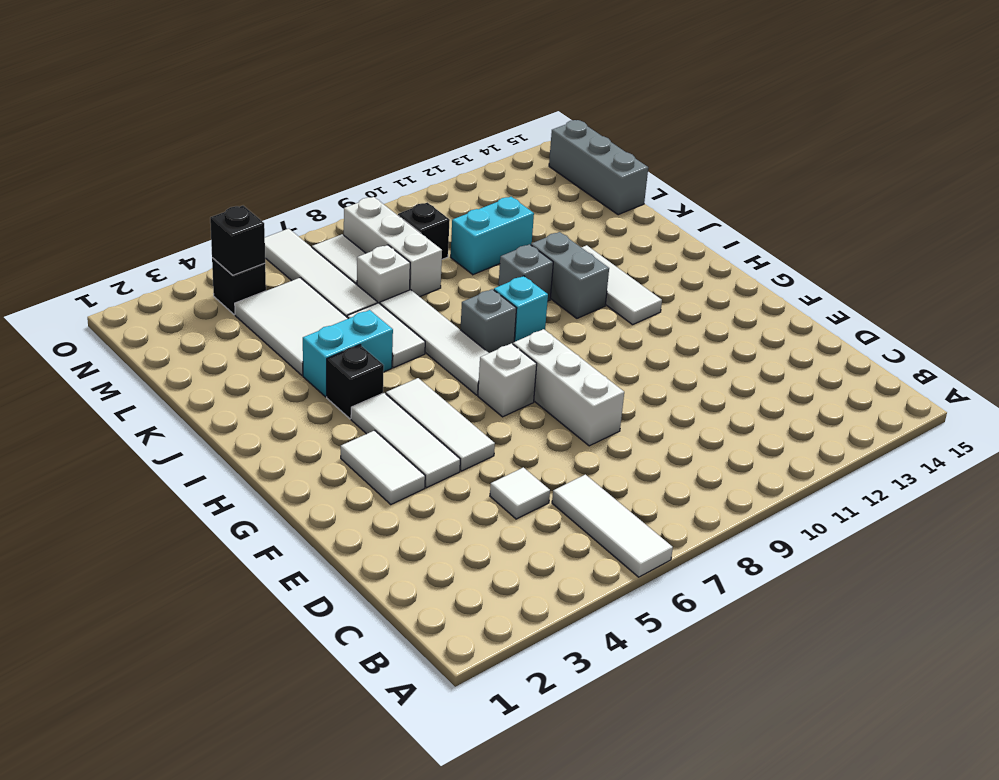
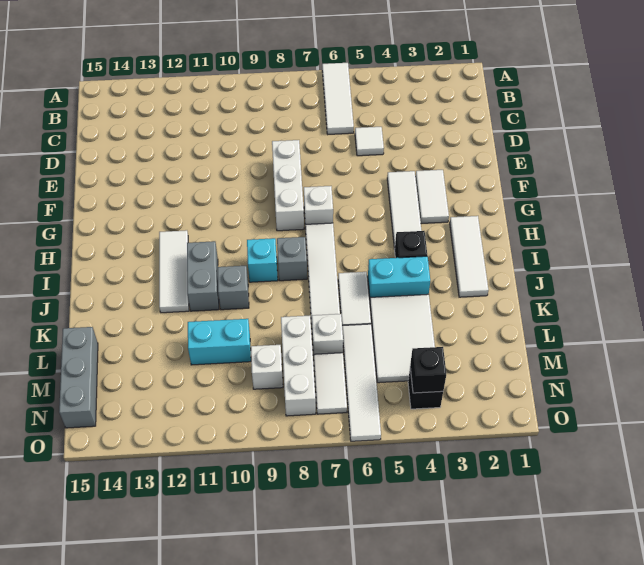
white 1x3 tile [386,378,495,471] -> white 1x3 tile moved to [450,216,488,297]
black 1x1 brick [398,203,450,259] -> white 1x1 brick [251,345,283,389]

